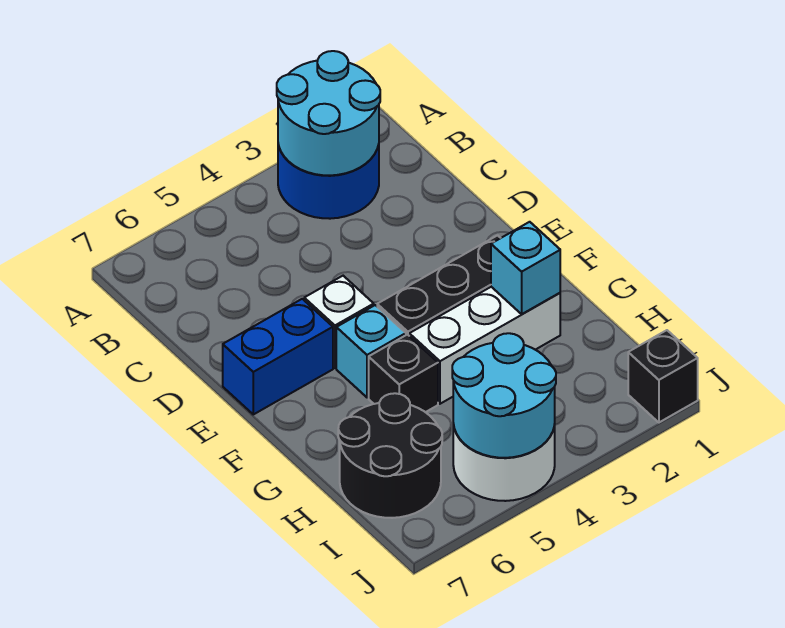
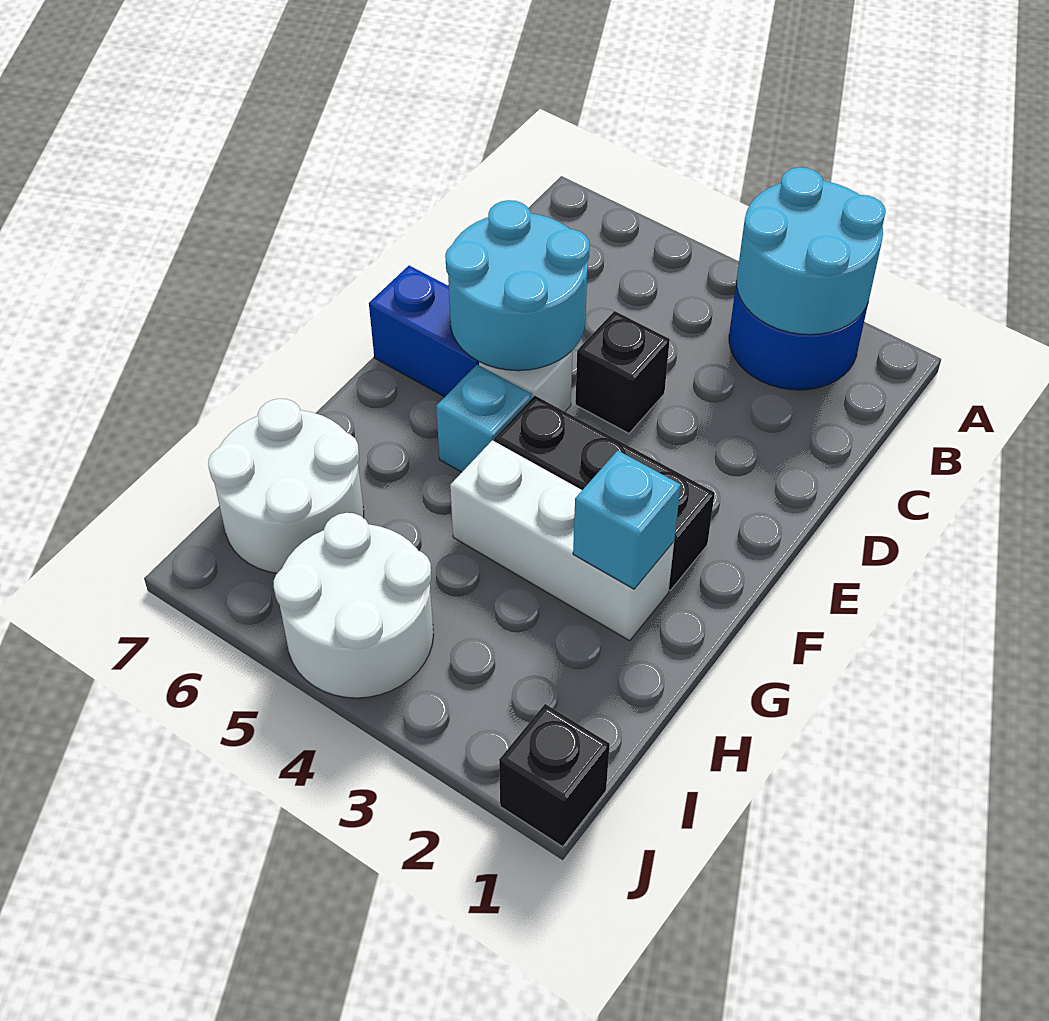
black 1x1 brick [369,335,438,412] -> black 1x1 brick moved to [575,311,670,433]
black 2x2 round brick [338,393,442,518] -> white 2x2 round brick [208,399,364,573]
cyan 2x2 round brick [452,333,556,458] -> cyan 2x2 round brick moved to [445,200,590,371]

